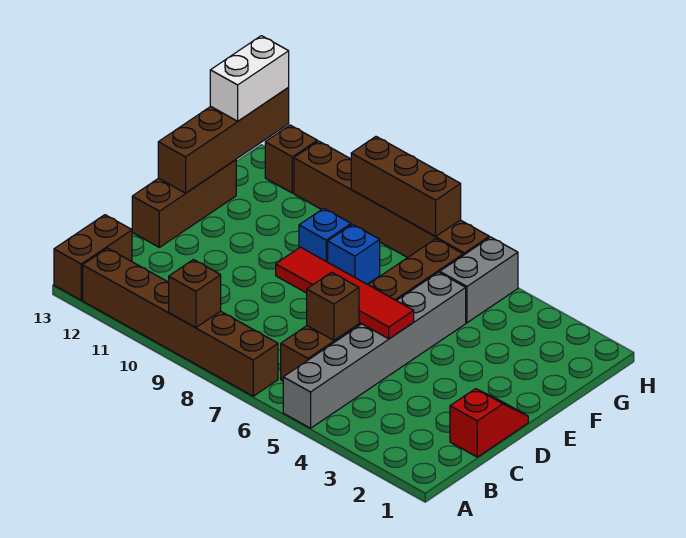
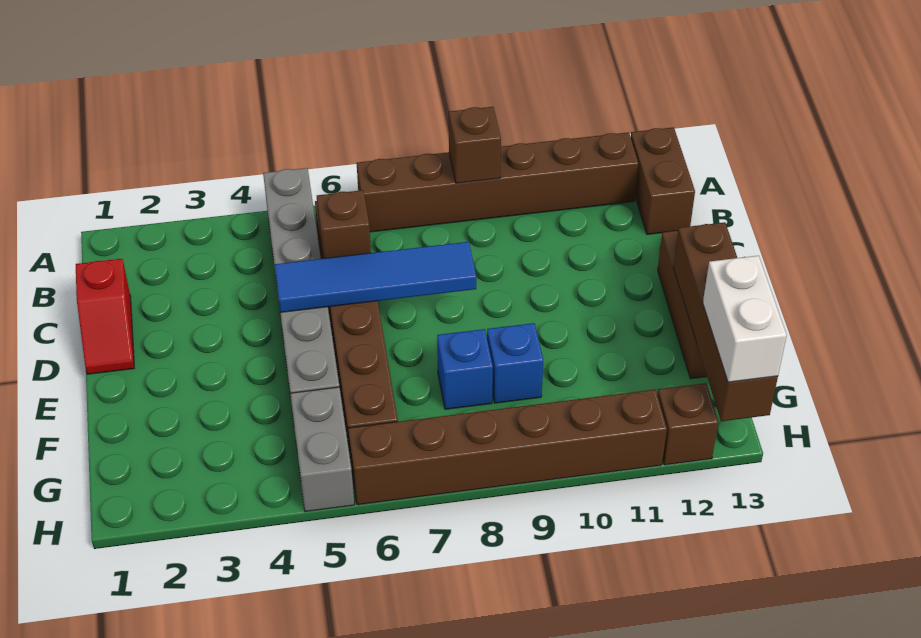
red 1x4 tile [276,247,414,339] -> blue 1x4 tile [275,242,476,312]
brown 1x3 brick [351,137,461,236] -> none

